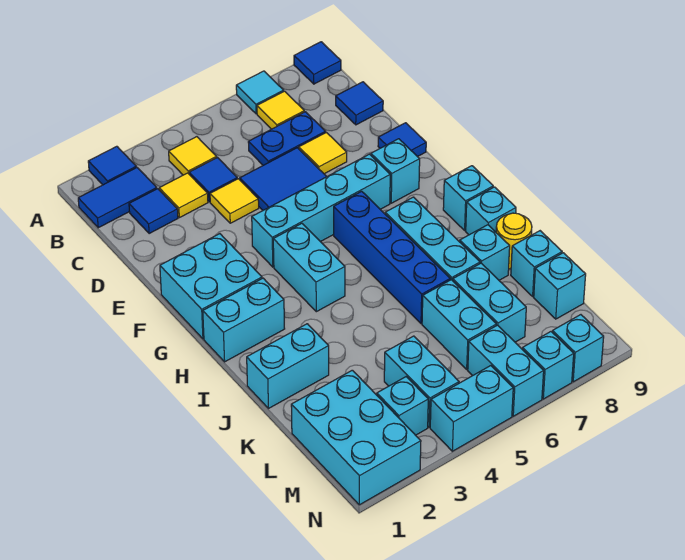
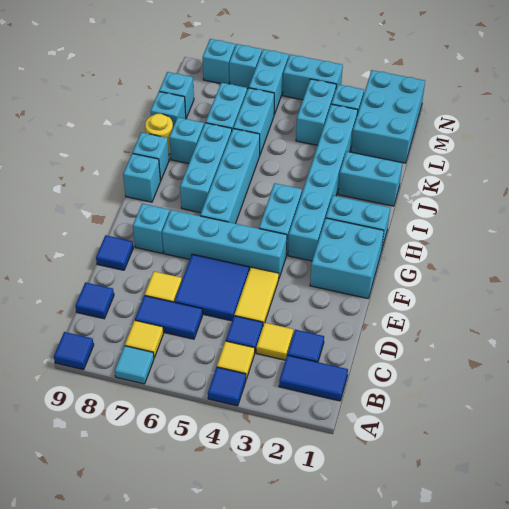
blue 1x1 tile [88,146,136,185] -> blue 1x1 tile moved to [208,367,246,406]
blue 1x2 plate [248,112,326,165] -> blue 1x2 tile [135,296,203,339]
yellow 1x1 tile [210,179,259,223] -> yellow 1x2 tile [234,267,279,325]
none -> cyan 1x6 brick [288,104,358,261]
blue 1x4 brick [334,191,450,324] -> cyan 1x4 brick [200,129,260,224]

